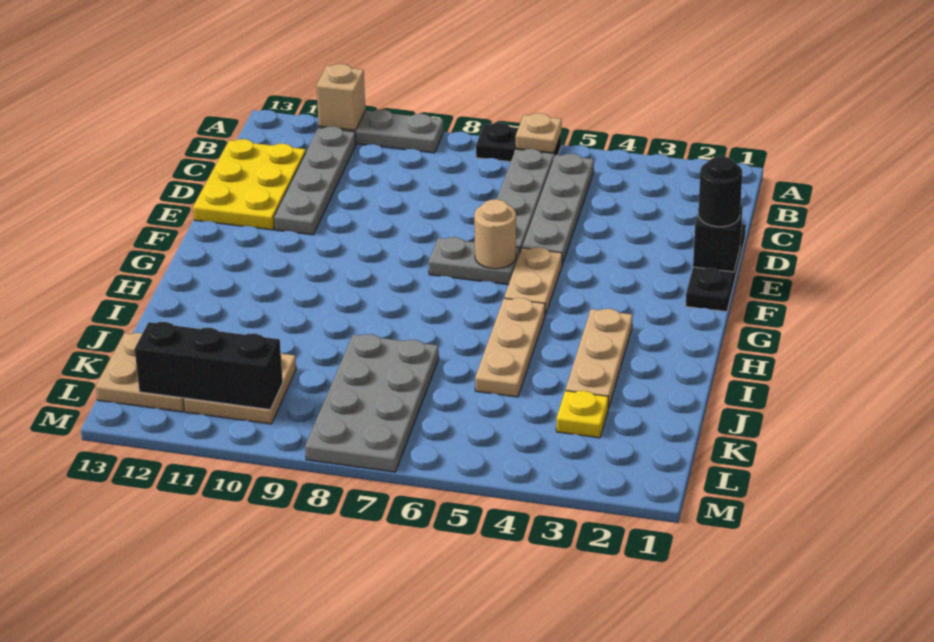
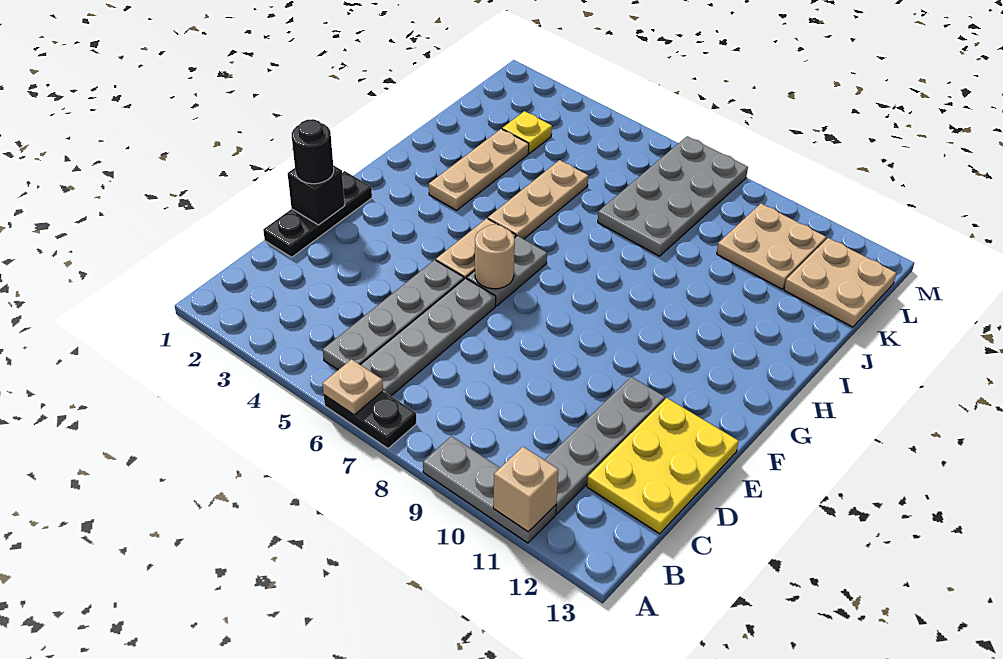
grey 1x2 plate [429,237,520,285] -> grey 1x2 plate turned to [467,236,547,306]
black 1x3 brick [135,322,283,410] -> none

